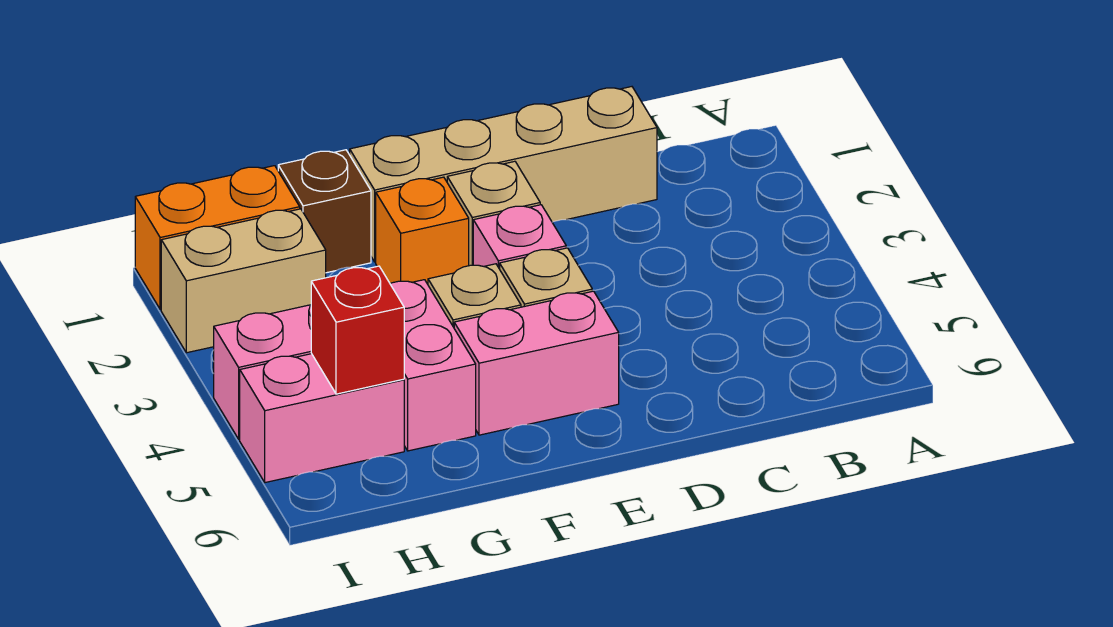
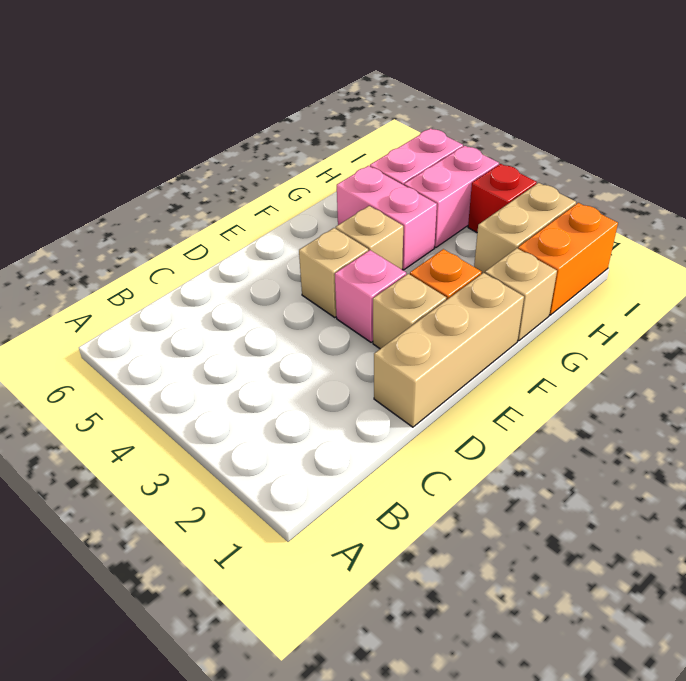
tan 1x4 brick [350,87,657,262] -> tan 1x3 brick [374,273,524,427]
pink 1x2 brick [454,291,619,435] -> none
brown 1x1 brick [278,150,371,273] -> tan 1x1 brick [485,248,557,341]
red 1x1 brick [311,266,404,394] -> red 1x1 brick moved to [468,164,537,232]

